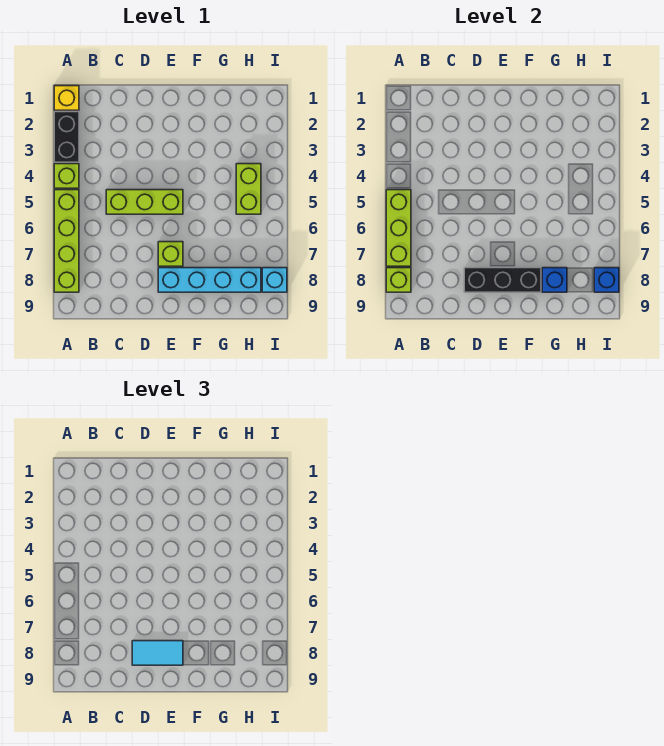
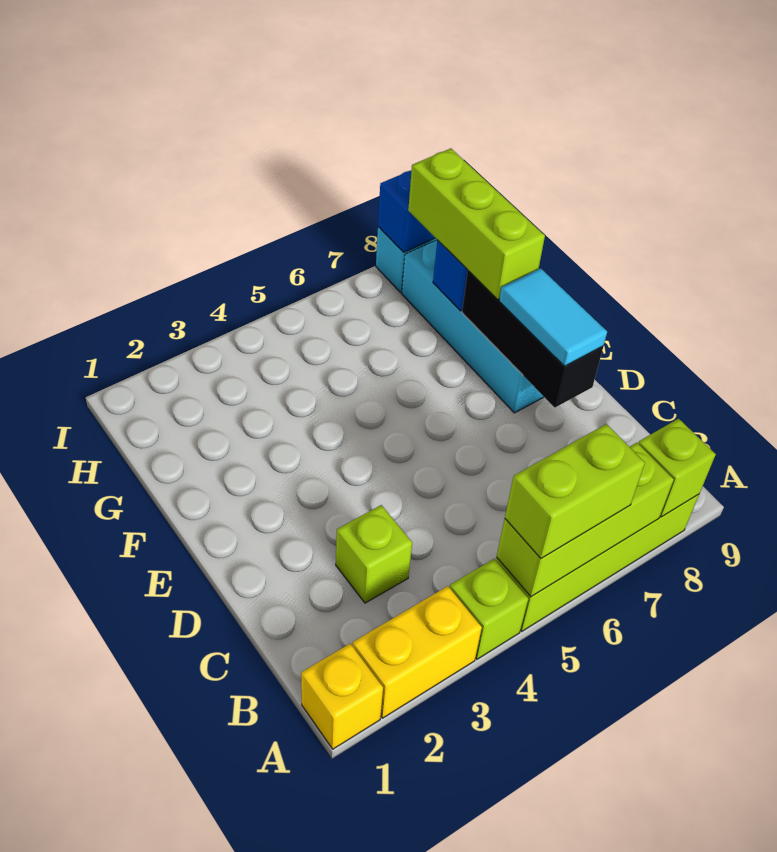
black 1x2 brick [54,112,79,162] -> yellow 1x2 brick [353,586,482,718]
lime 1x3 brick [106,190,183,214] -> lime 1x3 brick moved to [408,149,545,299]
lime 1x1 brick [158,242,183,266] -> lime 1x1 brick moved to [336,505,412,603]
lime 1x2 brick [236,164,261,214] -> lime 1x2 brick moved to [505,424,645,559]

